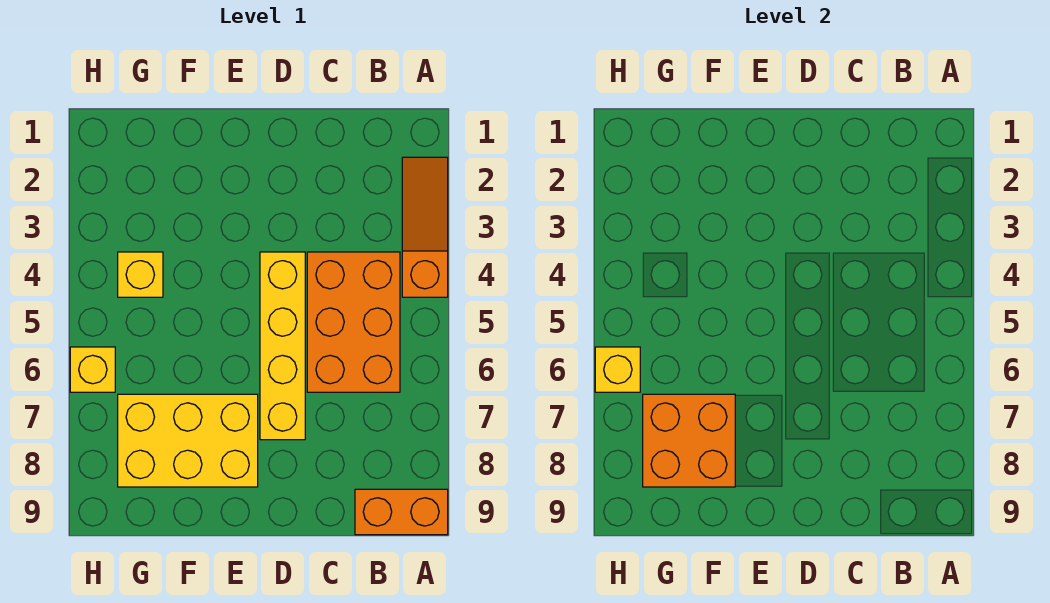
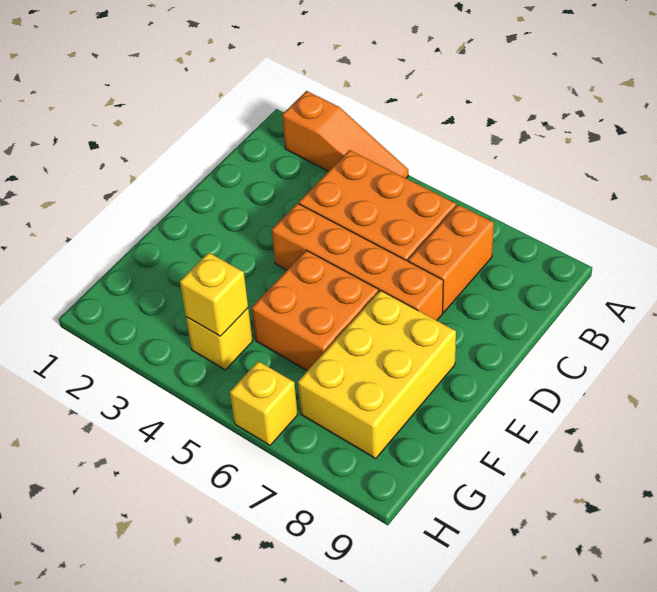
orange 1x3 slope [402,157,448,297] -> orange 1x3 slope turned to [282,91,408,178]
orange 1x2 brick [355,489,448,535] -> orange 1x2 brick moved to [408,205,494,312]
yellow 1x4 brick [260,252,305,440] -> orange 1x4 brick [272,203,443,320]
orange 2x2 brick [643,394,735,487] -> orange 2x2 brick moved to [252,250,379,371]
yellow 1x1 brick [595,347,640,392] -> yellow 1x1 brick moved to [180,253,248,336]

